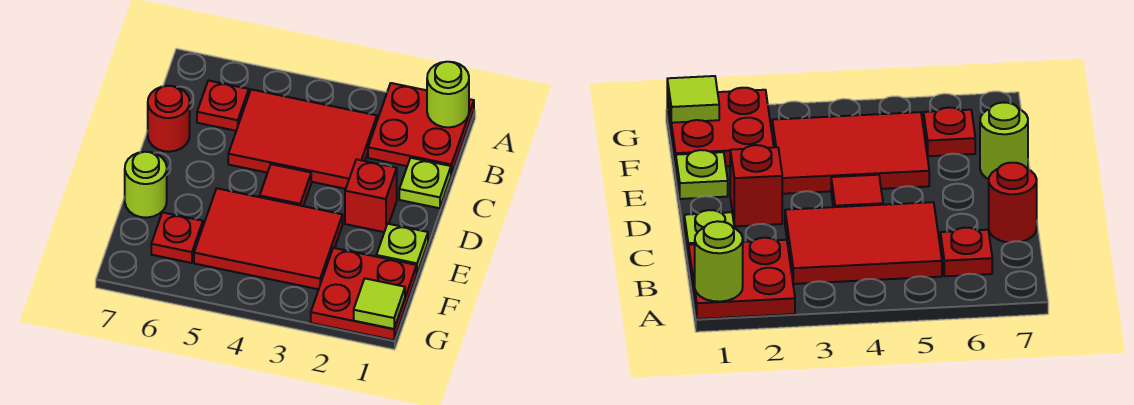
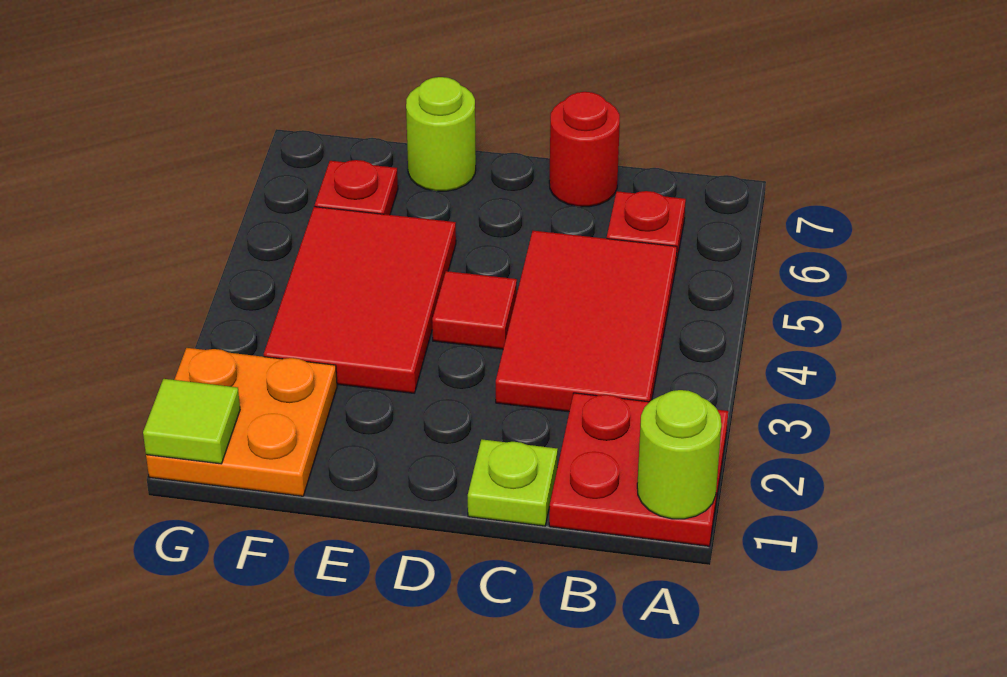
red 1x1 brick [345,159,397,232] -> none
lime 1x1 plate [376,224,428,273] -> none
red 2x2 plate [311,248,417,340] -> orange 2x2 plate [146,348,337,496]

